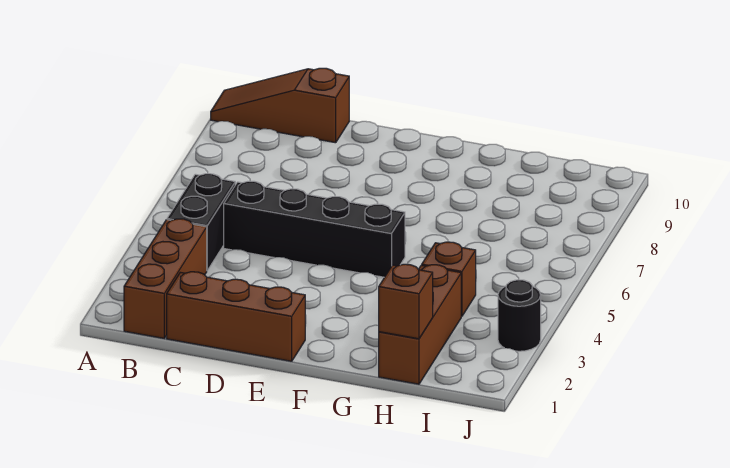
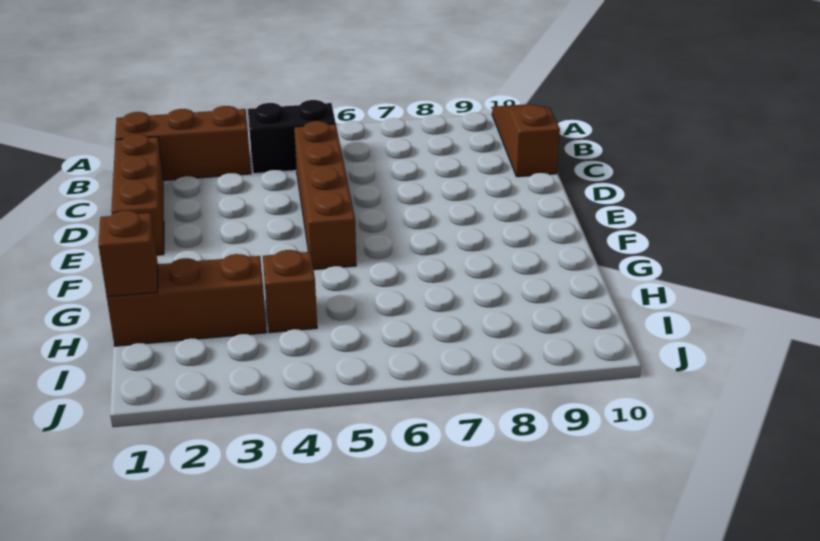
black 1x4 brick [224,181,405,277] -> brown 1x4 brick [294,121,356,270]
black 1x1 round brick [498,280,541,351] -> none

